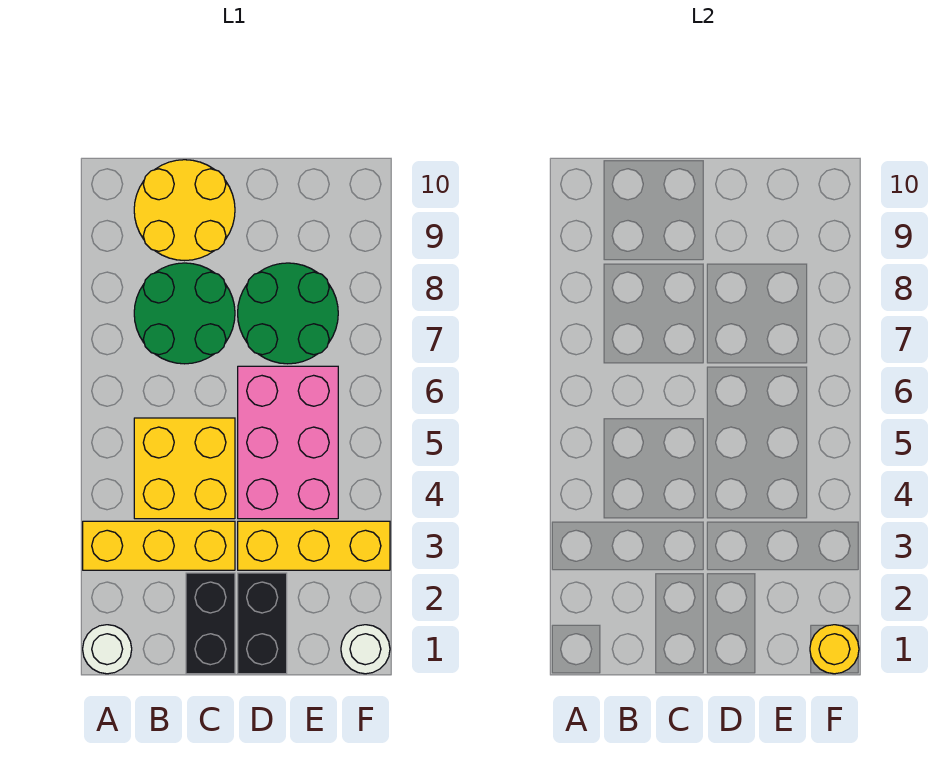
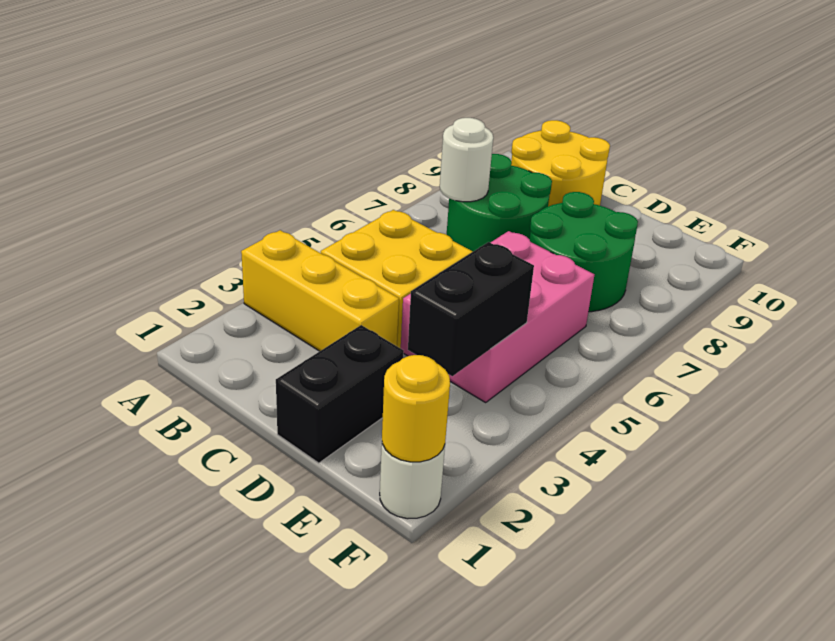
white 1x1 round brick [83,625,132,674] -> white 1x1 round brick moved to [440,118,493,202]
black 1x2 brick [186,573,235,674] -> black 1x2 brick moved to [408,242,534,376]
yellow 1x3 brick [238,521,390,570] -> none

